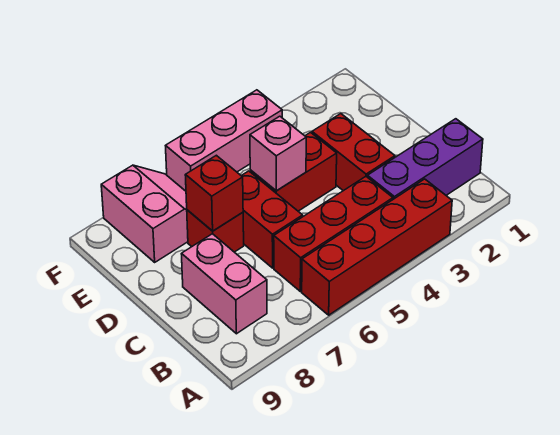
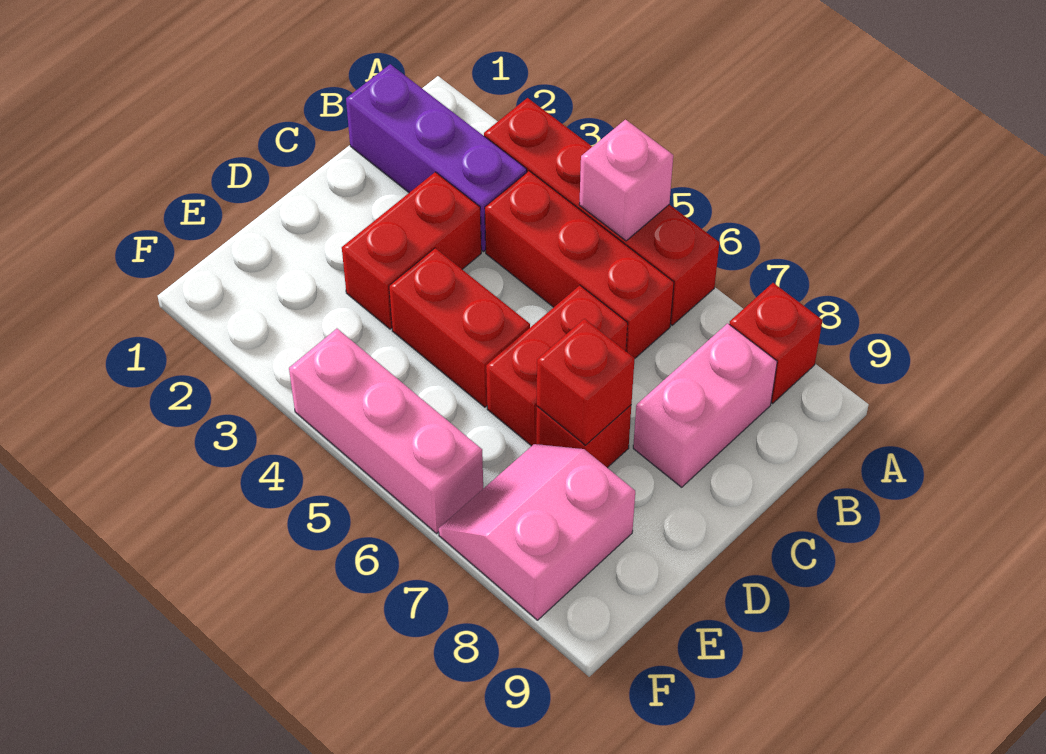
none -> red 1x1 brick [729,283,822,403]
pink 1x1 brick [250,116,306,191] -> pink 1x1 brick moved to [579,120,673,241]

